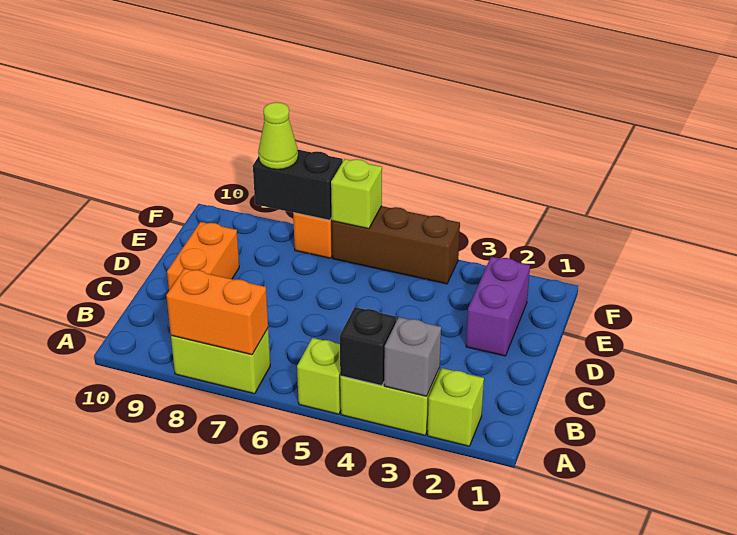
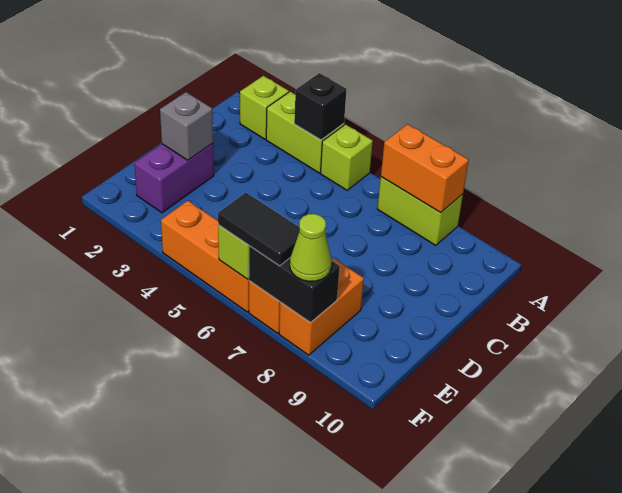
grey 1x1 brick [384,317,441,396] -> grey 1x1 brick moved to [160,92,213,160]
orange 1x2 brick [167,222,239,290] -> orange 1x2 brick moved to [279,258,364,355]
brown 1x3 brick [332,206,460,284] -> orange 1x3 brick [161,201,249,312]
none -> black 1x2 tile [218,193,300,266]

